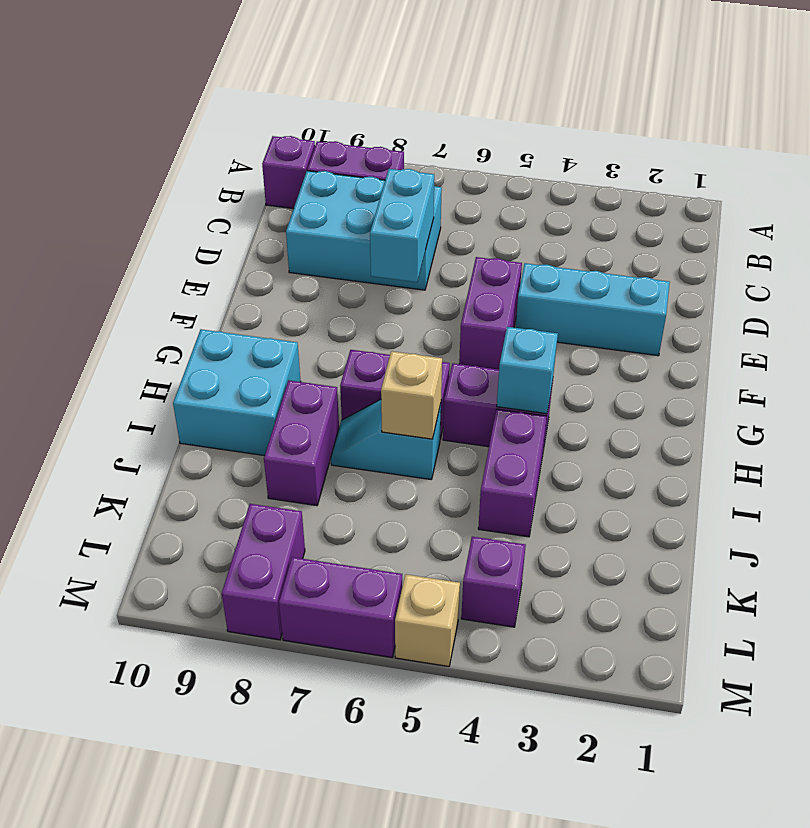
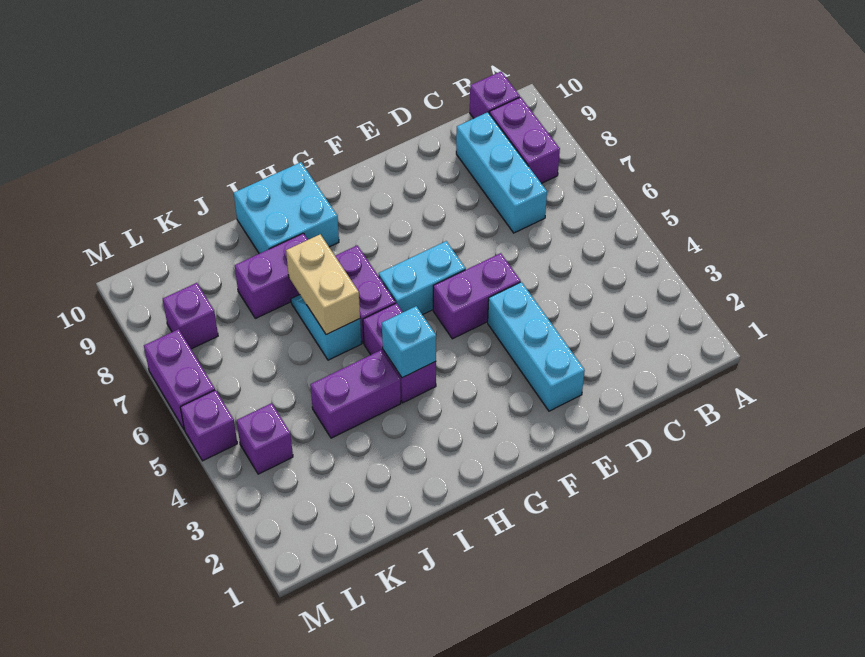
cyan 2x3 brick [286,171,442,290] -> cyan 1x3 brick [456,112,547,233]
cyan 1x2 brick [370,169,434,282] -> cyan 1x2 brick moved to [379,241,466,315]
tan 1x1 brick [381,351,442,439] -> tan 1x2 brick [286,234,360,335]
purple 1x2 brick [222,504,305,640] -> purple 1x1 brick [163,283,218,349]
tan 1x1 brick [395,574,460,667] -> purple 1x1 brick [180,390,237,461]

